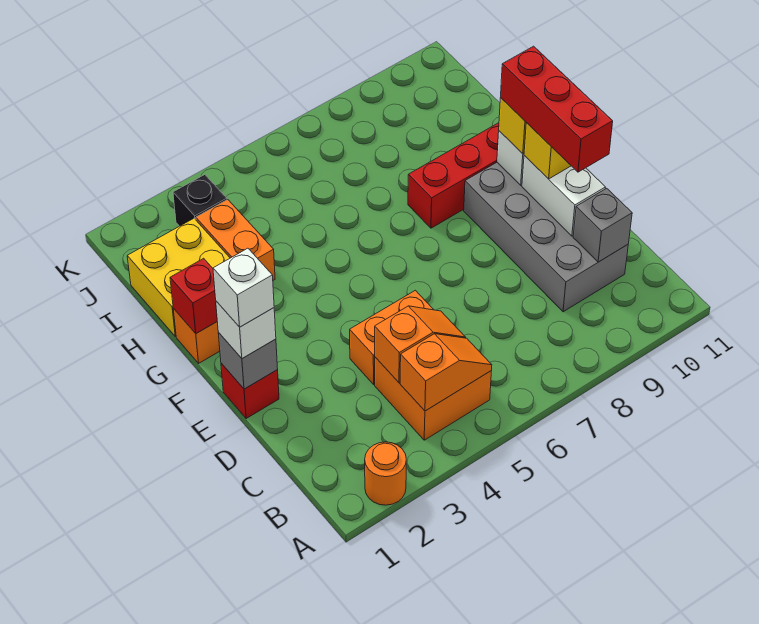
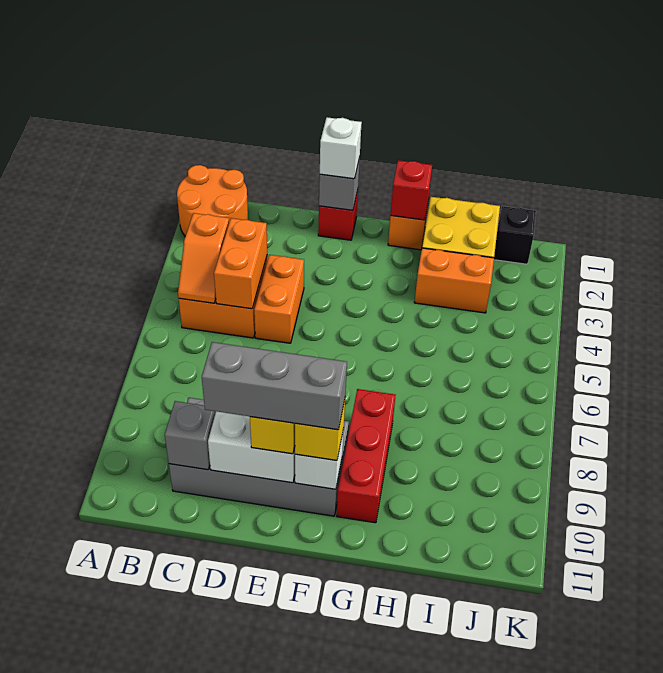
orange 1x1 round brick [365,442,406,505] -> orange 2x2 round brick [177,165,248,236]
orange 1x2 slope [375,306,466,383] -> orange 1x2 brick [214,218,267,309]
red 1x3 brick [501,46,613,172] -> grey 1x3 brick [202,342,347,430]
white 1x1 brick [213,248,274,327] -> none
black 1x1 brick [173,175,227,226] -> black 1x1 brick moved to [494,206,536,264]

